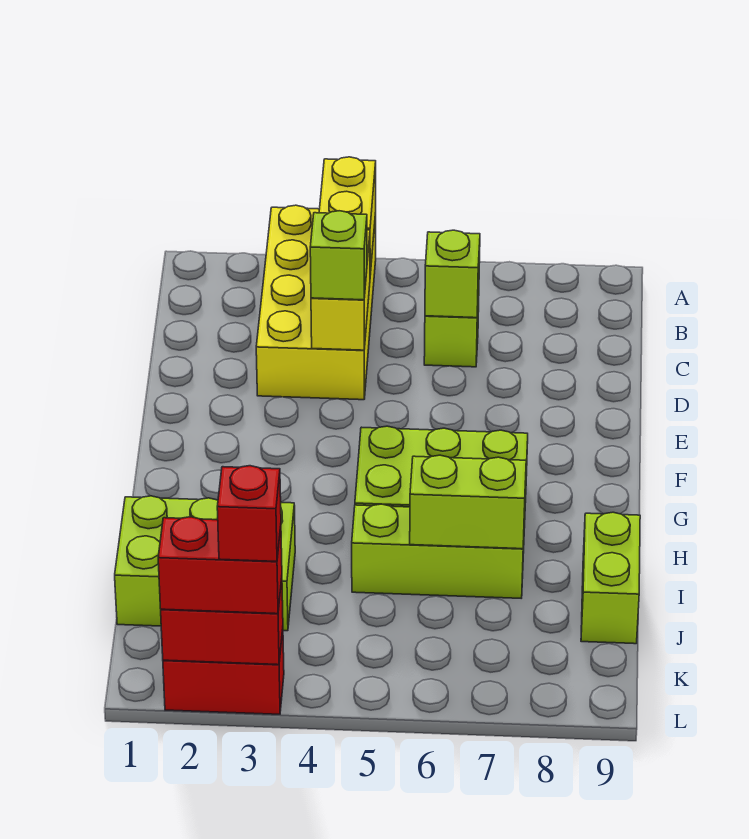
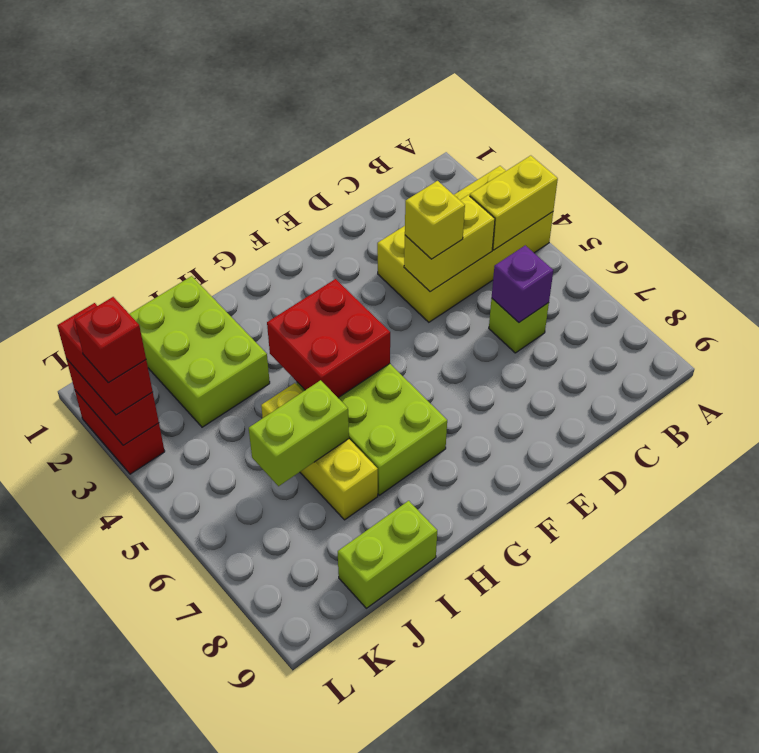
lime 1x1 brick [425,230,480,318] -> purple 1x1 brick [492,245,553,322]
lime 1x1 brick [310,211,367,300] -> yellow 1x1 brick [405,181,465,259]
none -> red 2x2 brick [267,279,390,398]
lime 1x3 brick [352,504,525,598] -> yellow 1x3 brick [261,383,378,520]
lime 1x2 brick [410,455,526,549] -> lime 1x2 brick turned to [249,380,349,486]

